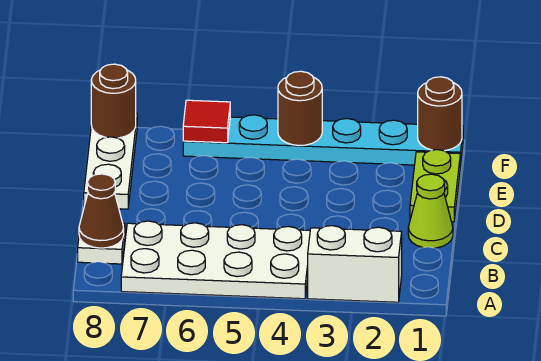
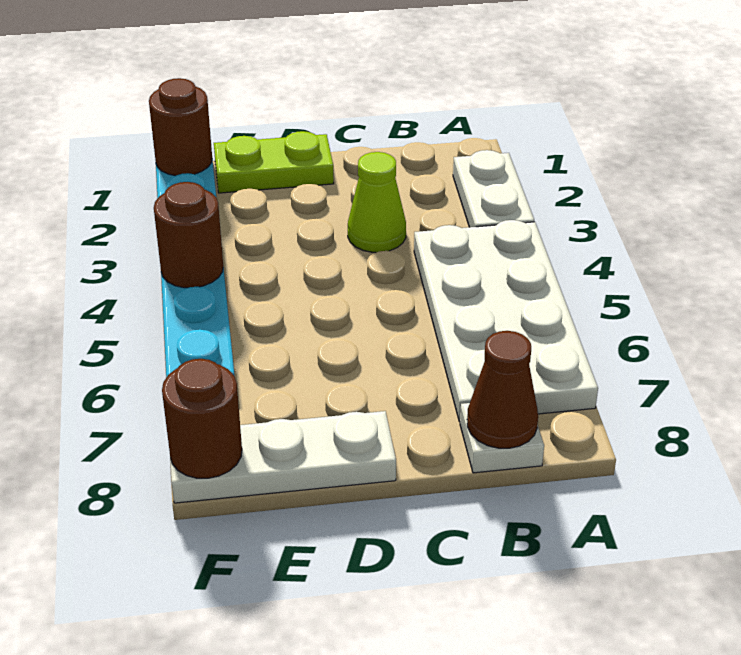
white 1x2 brick [308,226,402,302] -> white 1x2 plate [453,150,534,227]
lime 1x1 cone [408,174,453,248] -> lime 1x1 cone moved to [348,152,406,252]
red 1x1 tile [183,100,230,143] -> none

